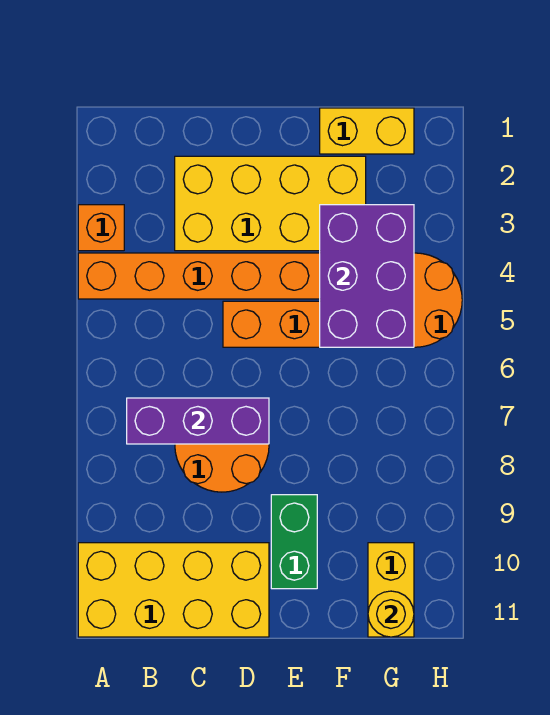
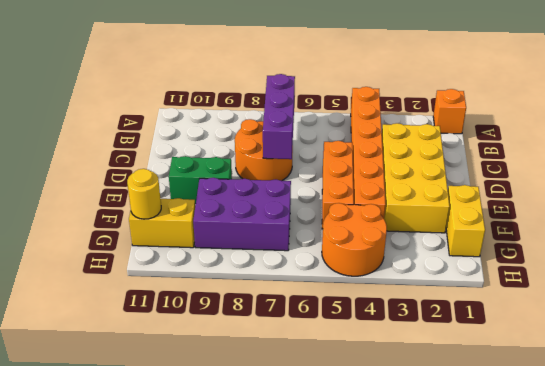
orange 1x1 brick [78,205,124,251] -> orange 1x1 brick moved to [433,89,466,134]
yellow 2x4 brick [78,543,269,637] -> none
purple 2x3 brick [320,205,414,347] -> purple 2x3 brick moved to [193,178,291,251]

